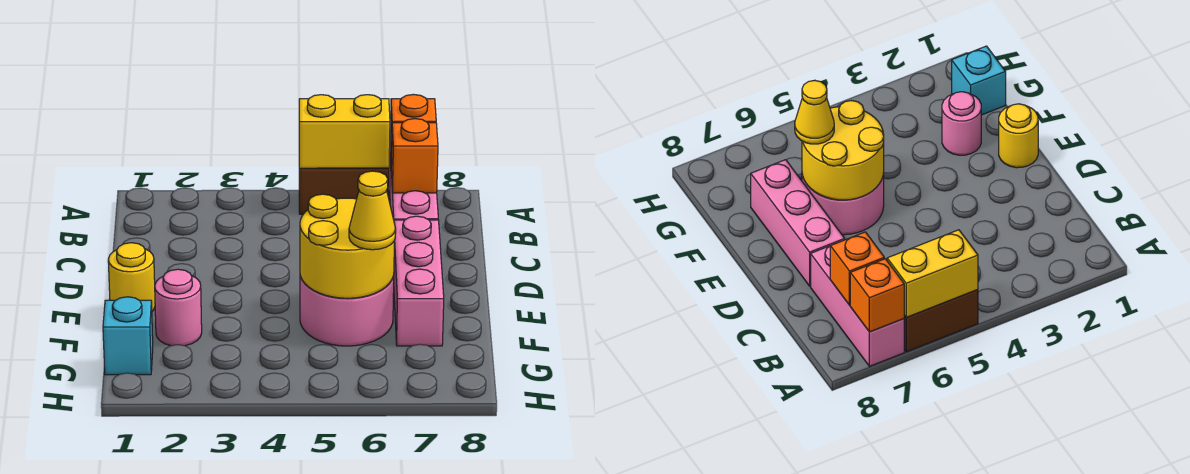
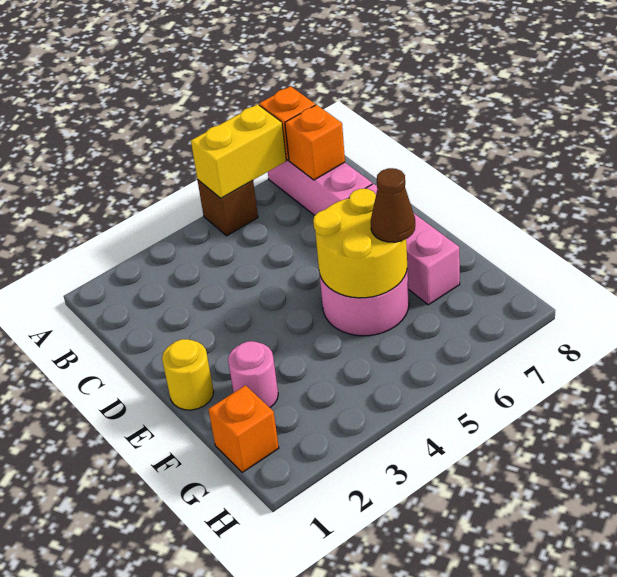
brown 1x2 brick [299,168,389,214] -> brown 1x1 brick [198,180,258,236]
yellow 1x1 cone [349,171,396,250] -> brown 1x1 cone [371,168,415,242]
cyan 1x1 brick [103,297,153,375] -> orange 1x1 brick [208,385,279,472]

